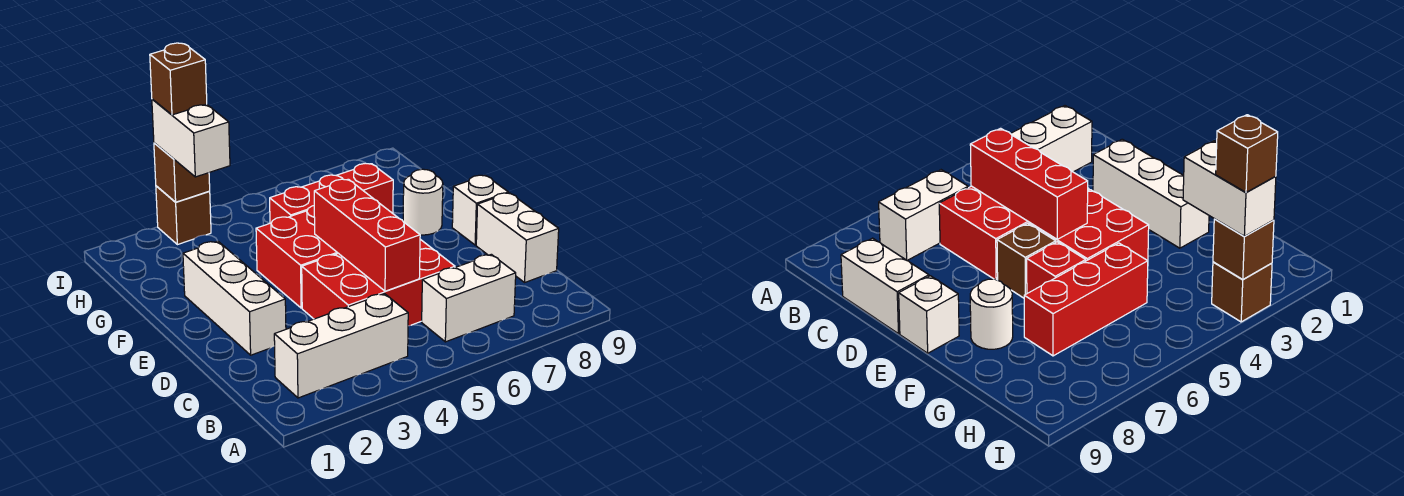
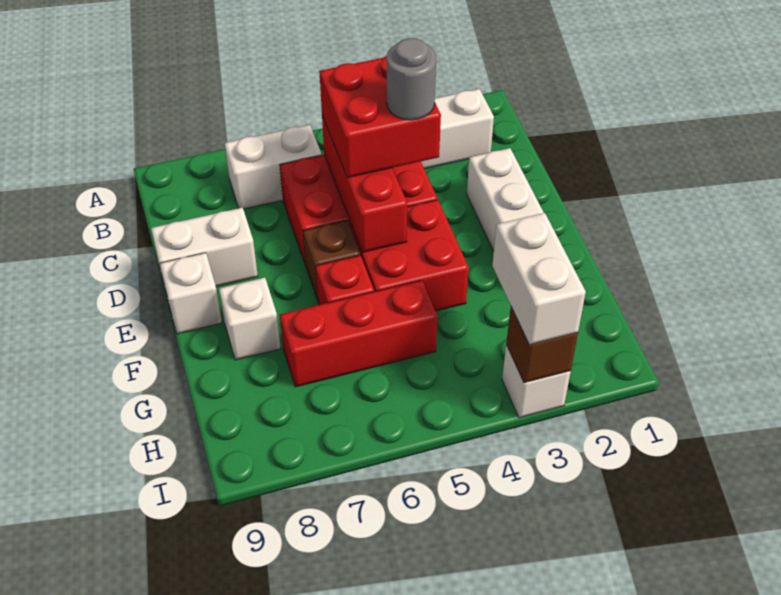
none -> red 2x2 brick [319,56,441,178]
white 1x2 brick [476,193,559,282] -> white 1x2 brick turned to [151,208,258,290]
none -> grey 1x1 round brick [386,38,436,120]
white 1x1 round brick [403,169,443,235] -> white 1x1 brick [219,278,281,360]
brown 1x1 brick [156,186,211,245] -> white 1x1 brick [502,345,571,418]
brown 1x1 brick [150,43,207,115] -> none

